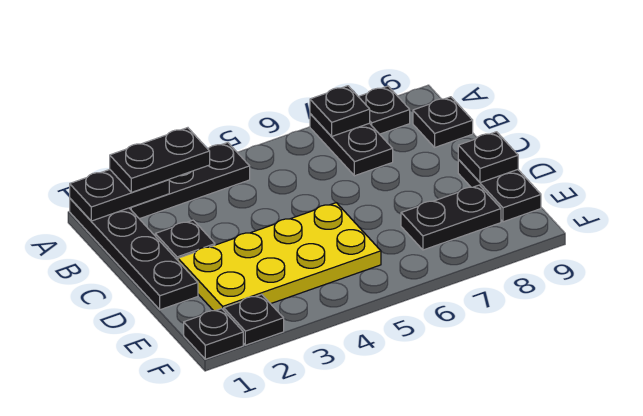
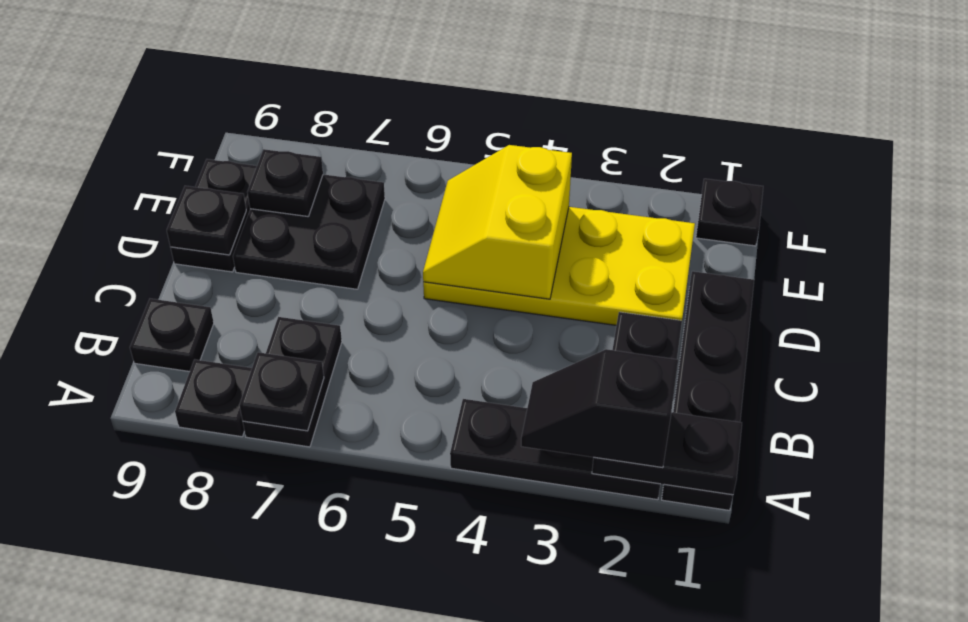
black 1x2 plate [110,128,210,192] -> black 1x2 slope [521,349,678,468]
none -> yellow 2x2 slope [423,145,572,299]
black 1x2 plate [401,185,501,250] -> black 2x2 plate [233,174,385,289]
black 1x1 plate [224,294,284,345] -> black 1x1 plate moved to [247,149,323,216]

